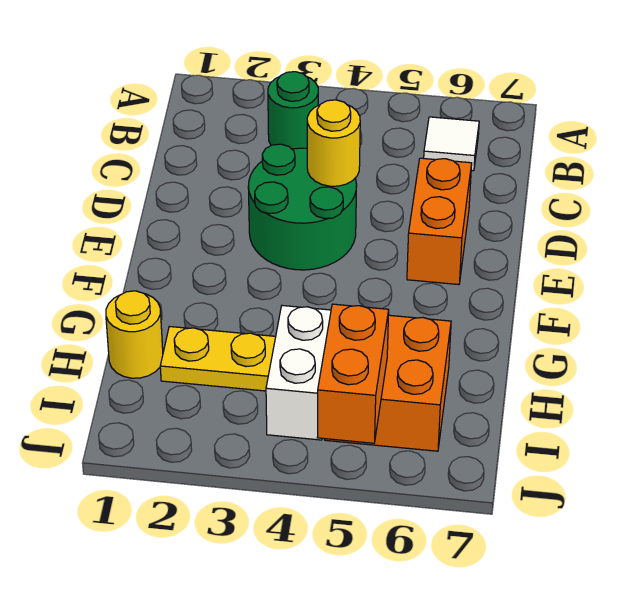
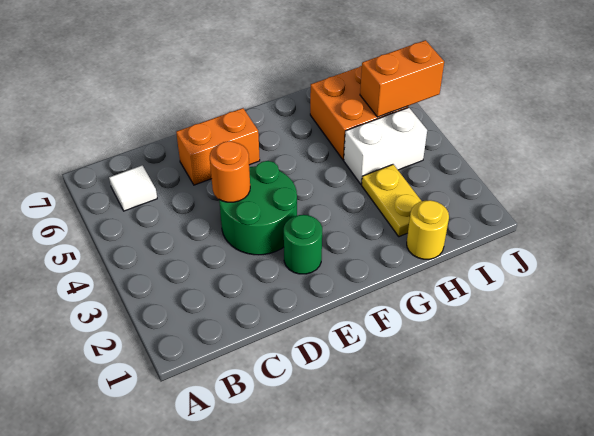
green 1x1 round brick [268,72,318,149] -> green 1x1 round brick moved to [284,215,322,274]
yellow 1x1 round brick [307,100,360,186] -> orange 1x1 round brick [210,141,250,202]

